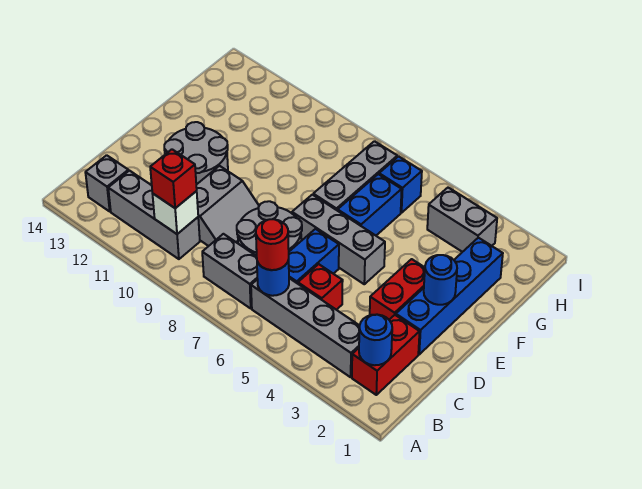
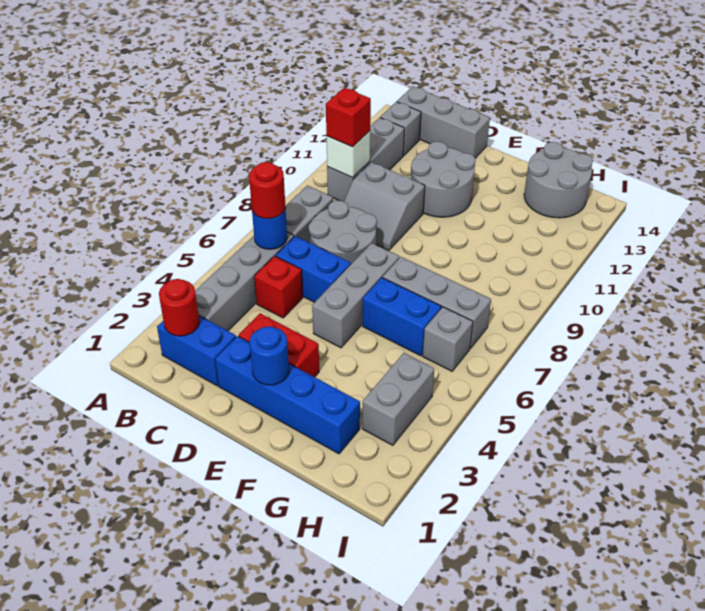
red 1x2 brick [352,315,420,395] -> blue 1x2 brick [157,316,236,386]
blue 1x1 round brick [359,315,392,365] -> red 1x1 round brick [159,279,199,336]
none -> grey 1x3 brick [397,86,490,158]
none -> grey 2x2 round brick [524,142,593,218]
blue 1x1 brick [379,156,422,213] -> grey 1x1 brick [423,307,473,371]

